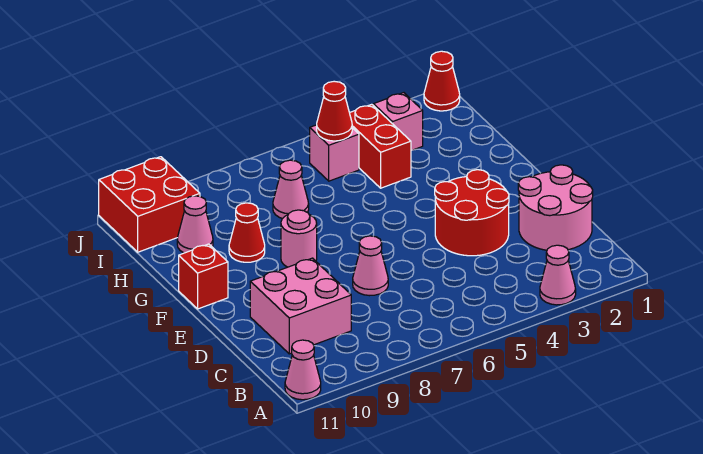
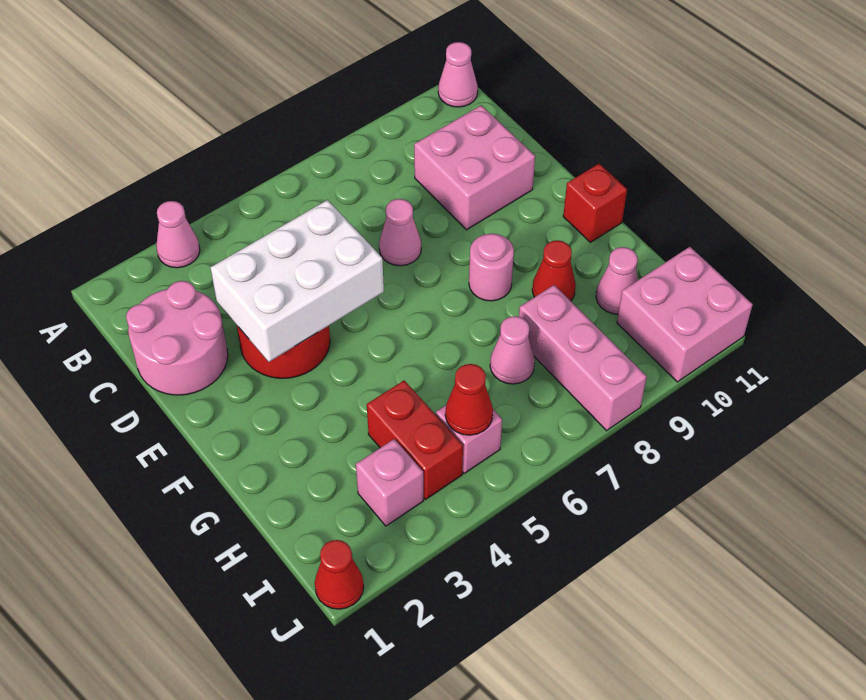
none -> white 2x3 brick [210,200,384,362]
none -> pink 1x3 brick [519,285,647,431]
red 2x2 brick [99,157,200,252] -> pink 2x2 brick [617,247,753,382]

